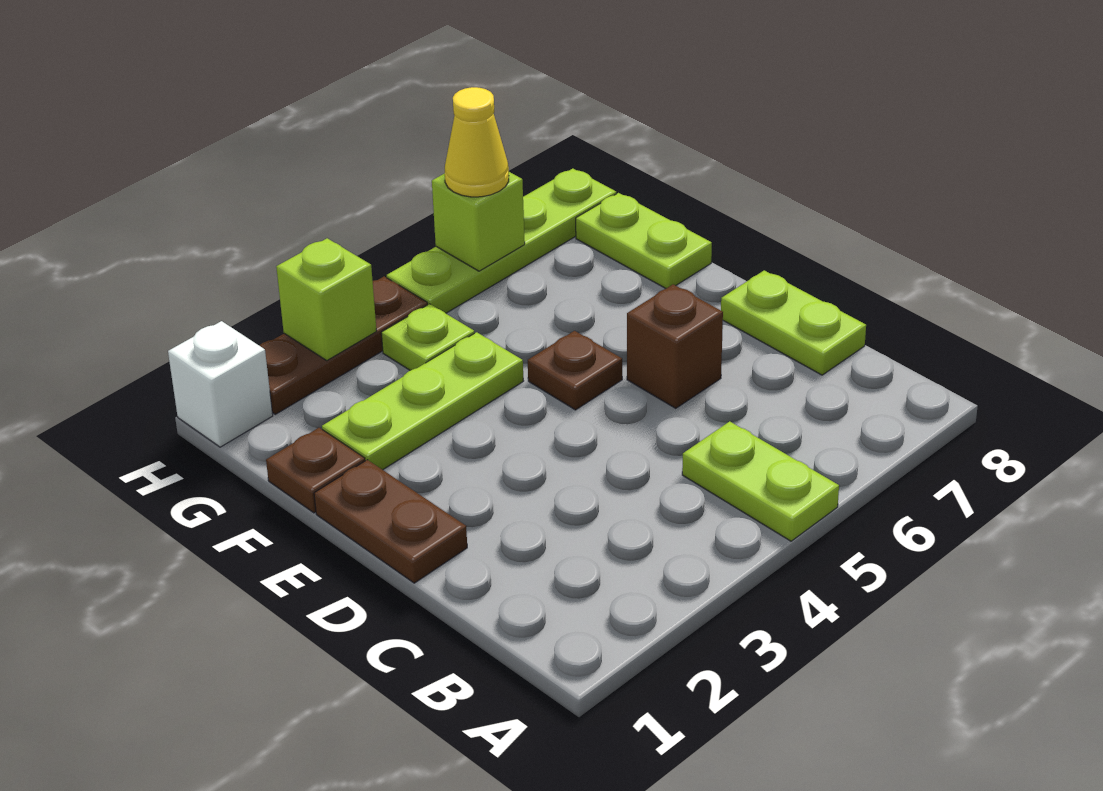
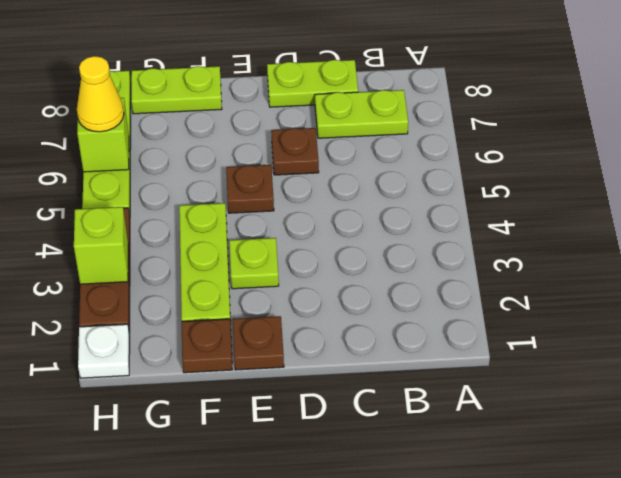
lime 1x2 plate [682,421,839,541] -> lime 1x2 plate moved to [315,90,408,138]
brown 1x2 plate [314,460,467,583] -> brown 1x1 plate [233,316,284,370]
brown 1x1 brick [627,284,723,408] -> brown 1x1 plate [271,128,319,175]
lime 1x1 plate [381,304,474,370] -> lime 1x1 plate moved to [229,238,279,289]
white 1x1 brick [168,321,273,447] -> white 1x1 plate [78,324,130,378]

